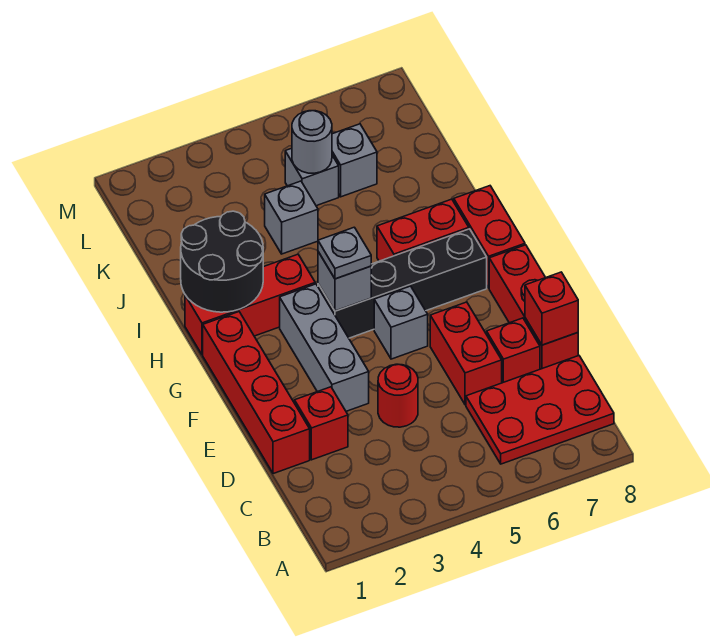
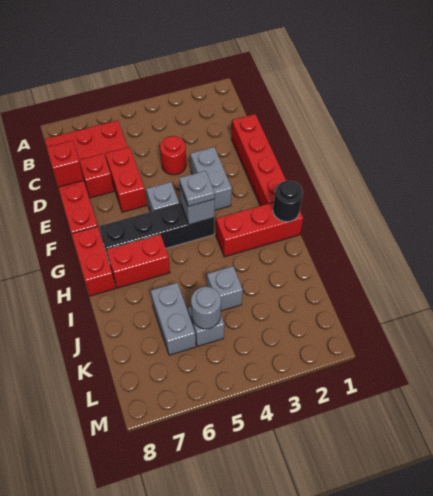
red 1x1 brick [295,387,348,460] -> none
grey 1x3 brick [280,284,369,411] -> grey 1x2 brick [190,147,232,210]
black 2x2 round brick [181,211,263,312] -> black 1x1 round brick [273,181,303,222]
grey 1x1 brick [332,124,377,197] -> grey 1x2 brick [151,283,196,355]

